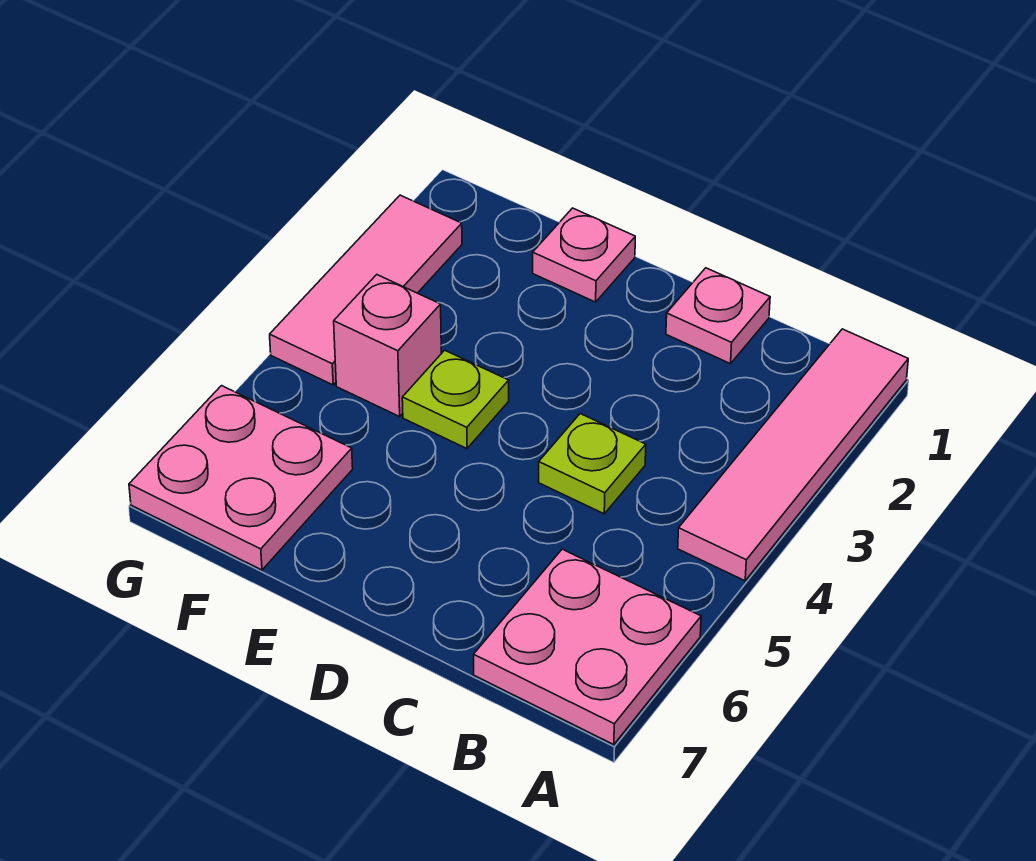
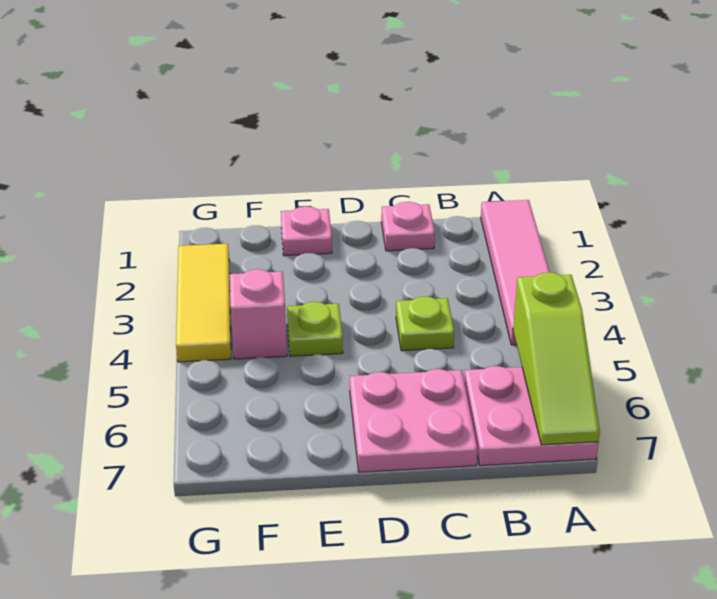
none -> lime 1x3 slope [513,272,600,445]
pink 2x2 plate [129,386,353,570] -> pink 2x2 plate moved to [350,369,478,472]
pink 1x3 tile [270,195,462,385] -> yellow 1x3 tile [176,244,231,362]

